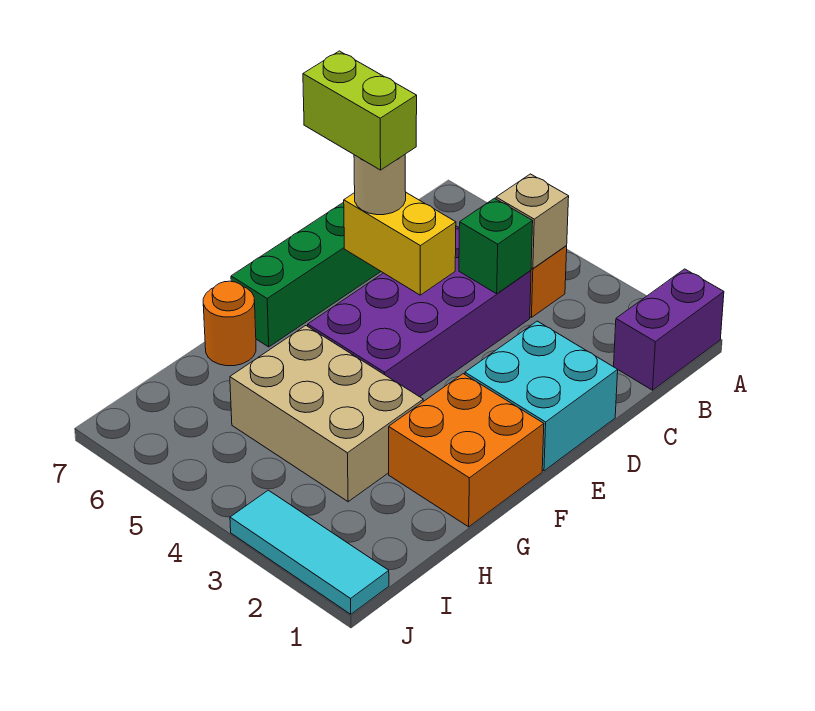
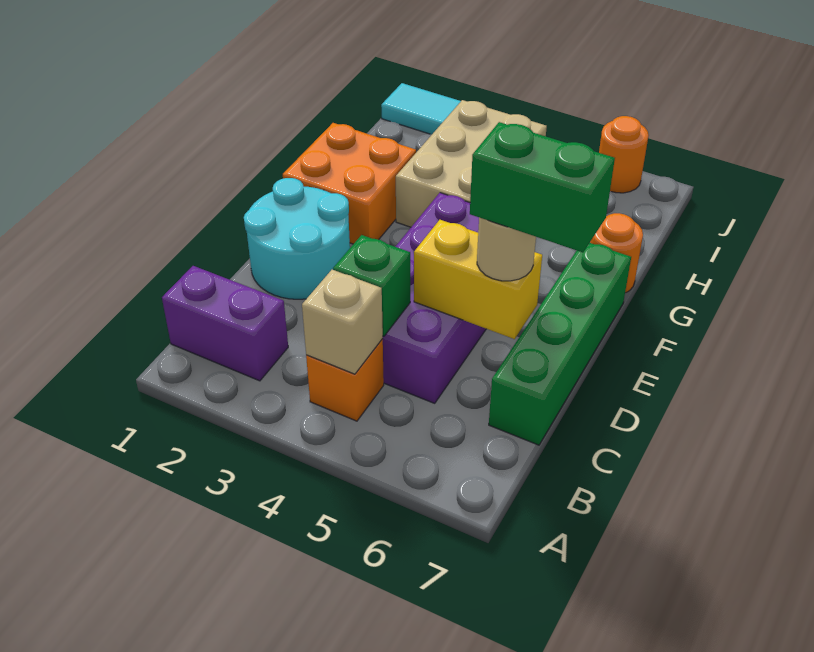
purple 1x2 brick [614,269,724,390] -> purple 1x2 brick turned to [162,266,288,381]
cyan 2x2 brick [465,321,618,471] -> cyan 2x2 round brick [244,178,350,299]
lime 1x2 brick [303,51,417,170] -> green 1x2 brick [470,122,615,253]
tan 2x3 brick [230,326,423,502] -> tan 2x3 brick turned to [396,100,547,227]
none -> orange 1x1 round brick [599,116,649,193]

